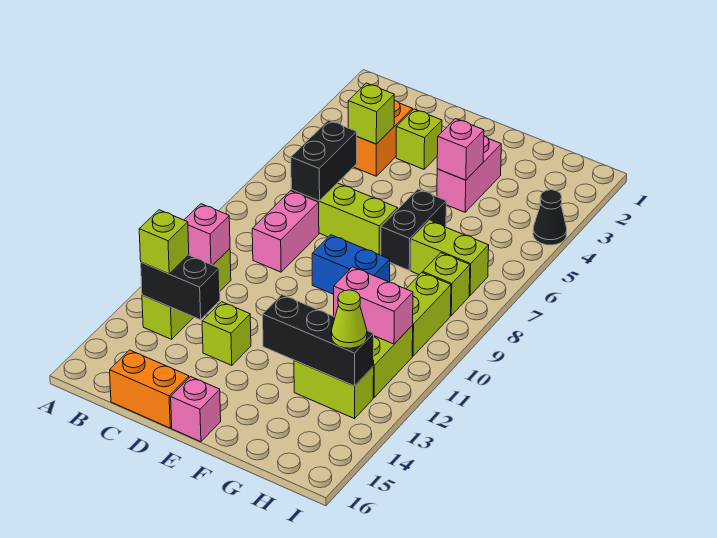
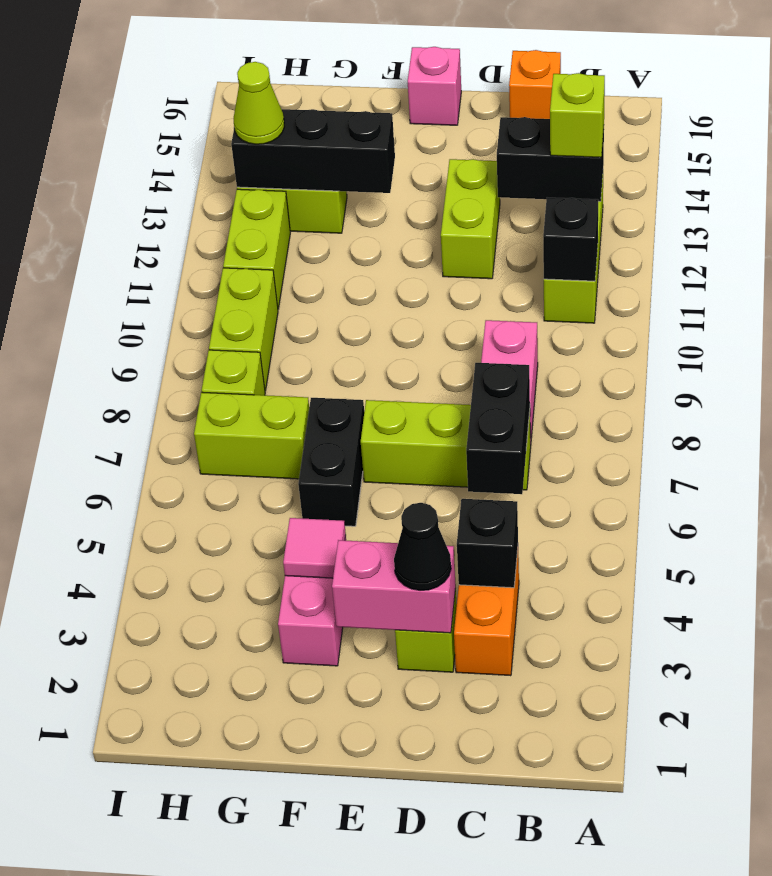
pink 1x1 brick [184,204,230,265] -> black 1x1 brick [543,198,598,281]
lime 1x1 brick [348,83,394,144] -> black 1x1 brick [457,499,518,588]
orange 1x2 brick [110,350,189,428] -> orange 1x1 brick [509,50,561,119]
lime 1x1 brick [202,302,251,365] -> lime 1x2 brick [441,159,500,279]
blue 1x2 brick [312,235,390,294] -> none
pink 1x1 brick [437,119,484,180] -> pink 1x1 tile [283,518,346,578]
pink 1x2 brick [334,267,413,344] -> pink 1x2 brick moved to [332,540,456,633]
black 1x1 cone [533,190,567,245] -> black 1x1 cone moved to [394,503,451,590]

